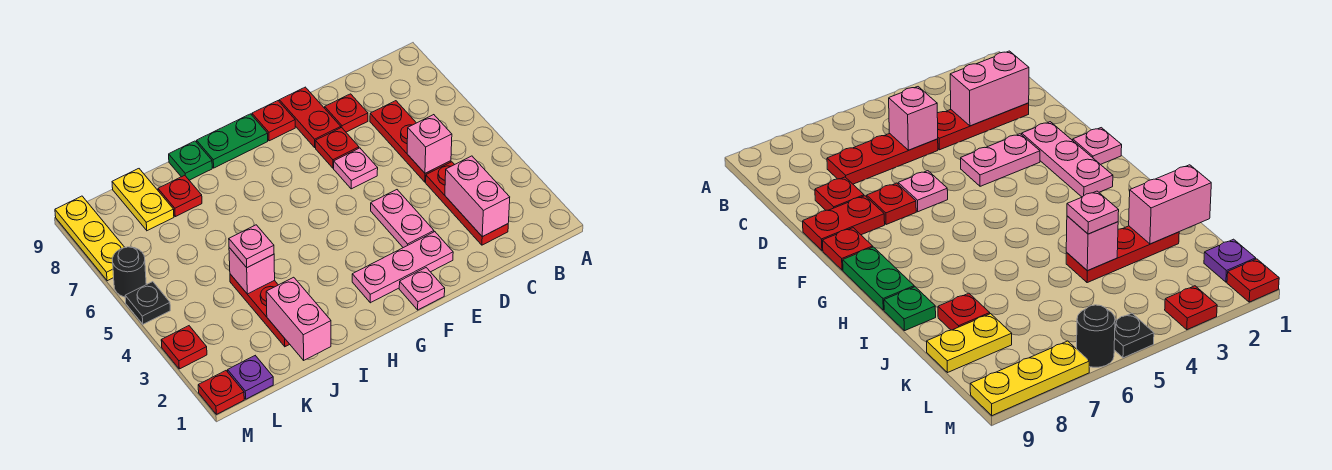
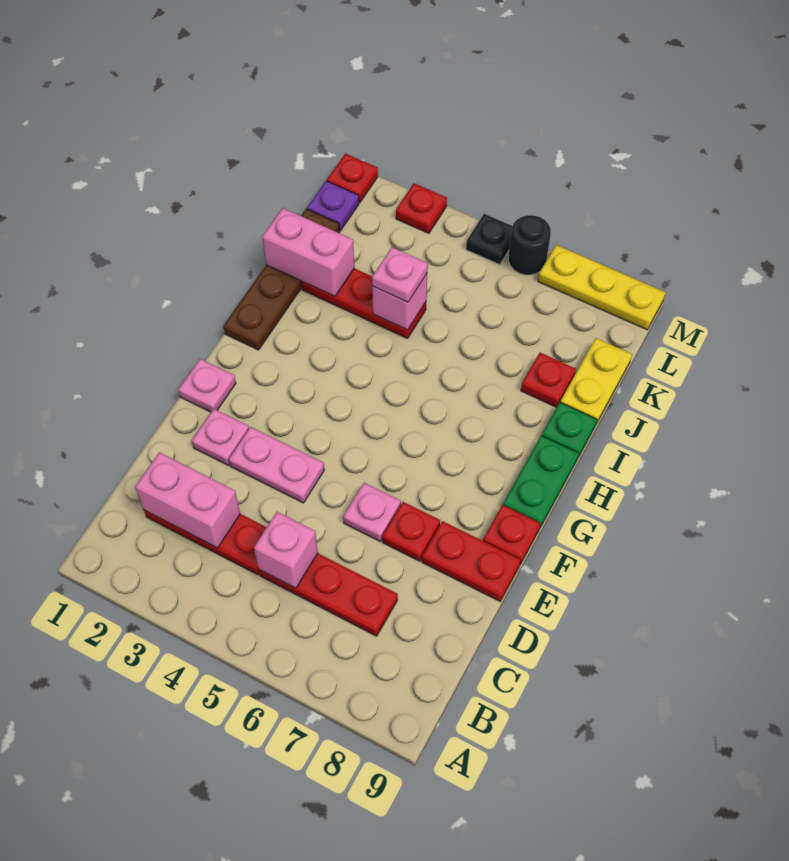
red 1x1 plate [325,94,368,132] -> none
pink 1x3 plate [352,232,453,303] -> pink 1x1 plate [192,409,249,465]
none -> brown 1x4 plate [223,209,340,350]
yellow 1x2 plate [112,169,174,231] -> yellow 1x2 plate turned to [560,338,632,424]

